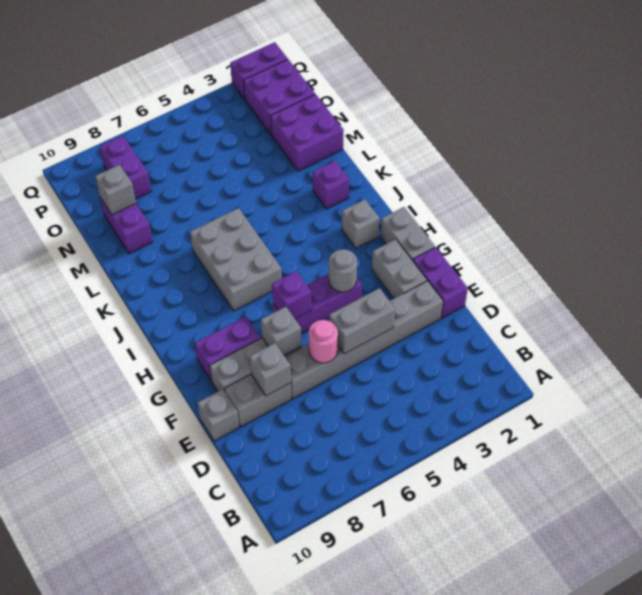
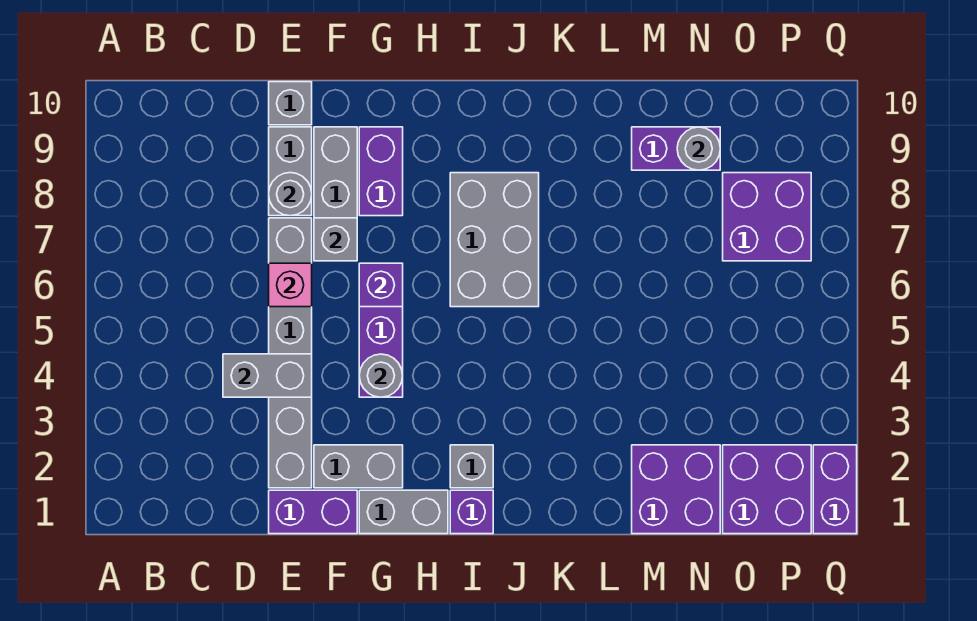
grey 1x2 brick [329,288,395,354] -> grey 1x2 brick turned to [223,354,312,397]
pink 1x1 round brick [309,320,338,363] -> pink 1x1 brick [269,263,312,307]
grey 1x1 brick [250,343,291,396] -> grey 1x1 round brick [269,173,312,216]
grey 2x3 brick [190,208,282,311] -> grey 2x3 brick turned to [450,173,539,307]
purple 1x1 brick [313,161,349,209] -> purple 1x1 brick moved to [450,490,493,534]
grey 1x1 brick [95,165,136,215] -> grey 1x1 round brick [677,127,720,170]
purple 1x2 brick [100,136,151,199] -> purple 2x2 brick [723,173,811,261]

